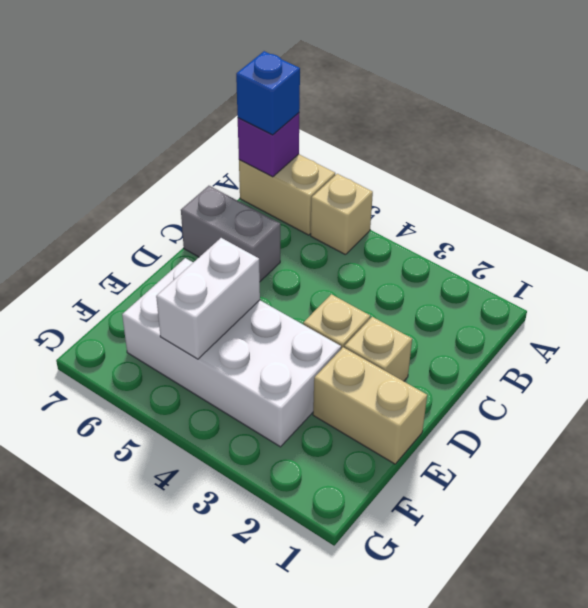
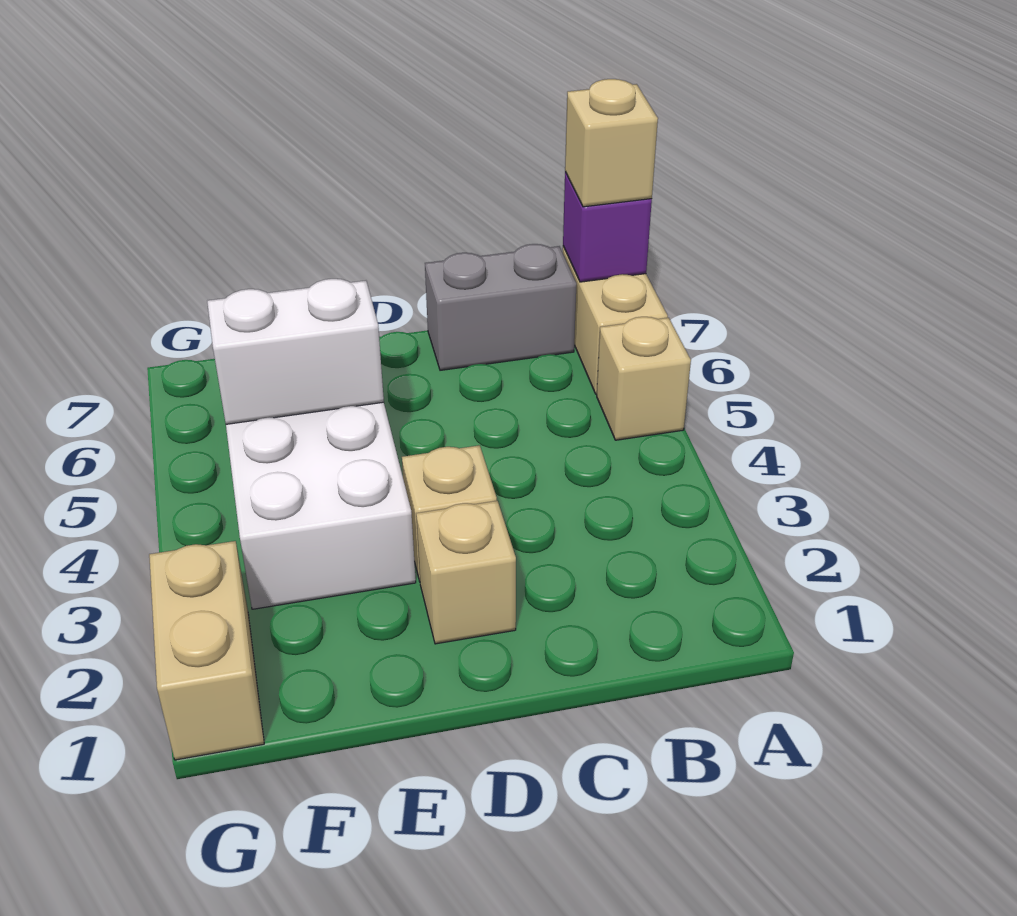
blue 1x1 brick [236,51,300,135] -> tan 1x1 brick [565,79,658,207]
grey 1x2 brick [181,186,280,281] -> grey 1x2 brick turned to [425,244,577,370]
tan 1x2 brick [313,347,427,464] -> tan 1x2 brick moved to [149,541,264,760]

